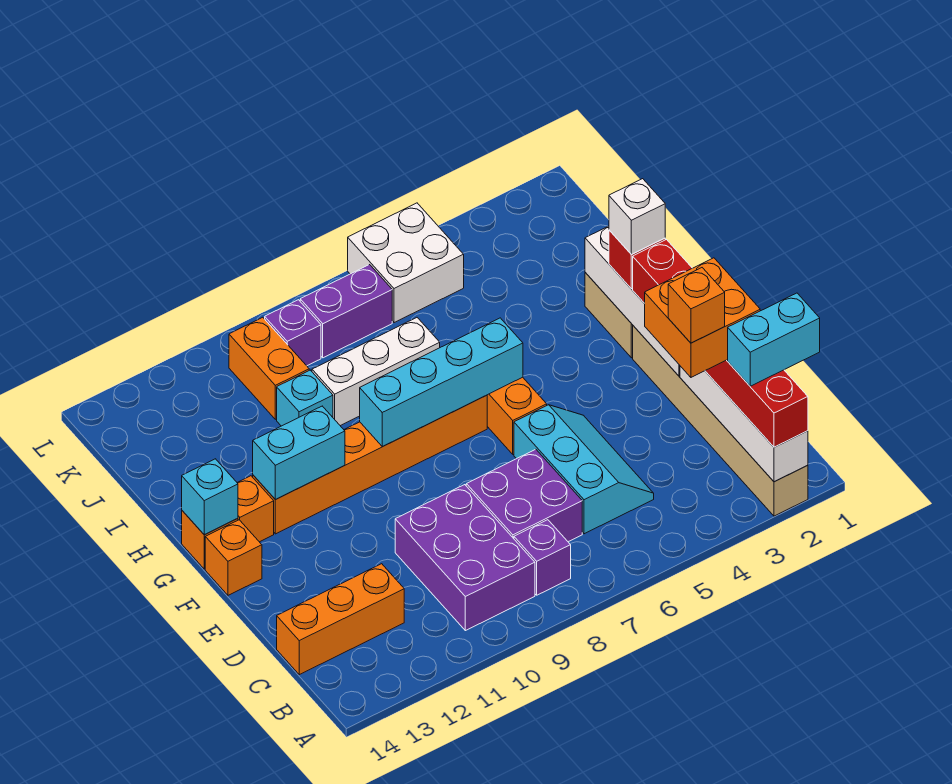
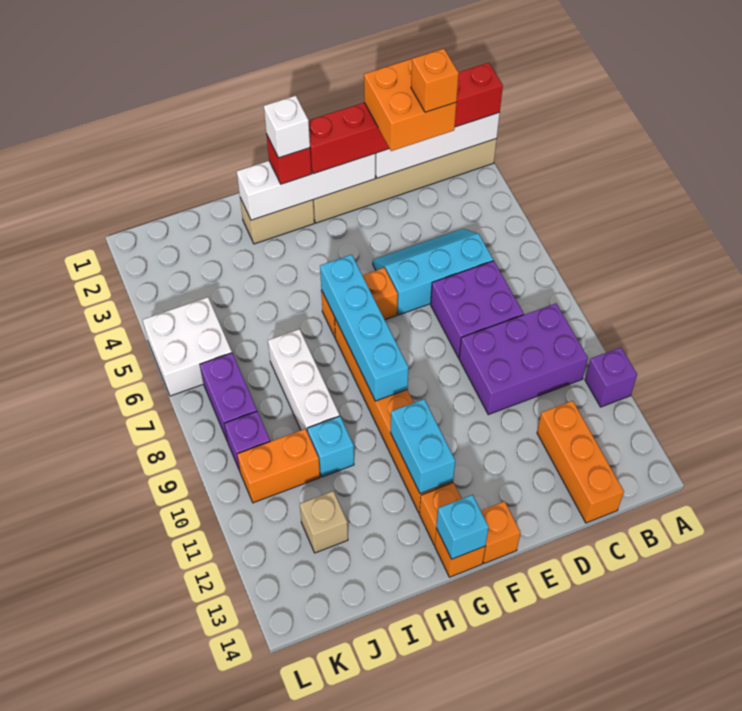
cyan 1x2 brick [728,293,820,386] -> none
purple 1x1 brick [514,520,571,595] -> purple 1x1 brick moved to [585,347,637,407]
none -> tan 1x1 brick [300,491,348,553]

